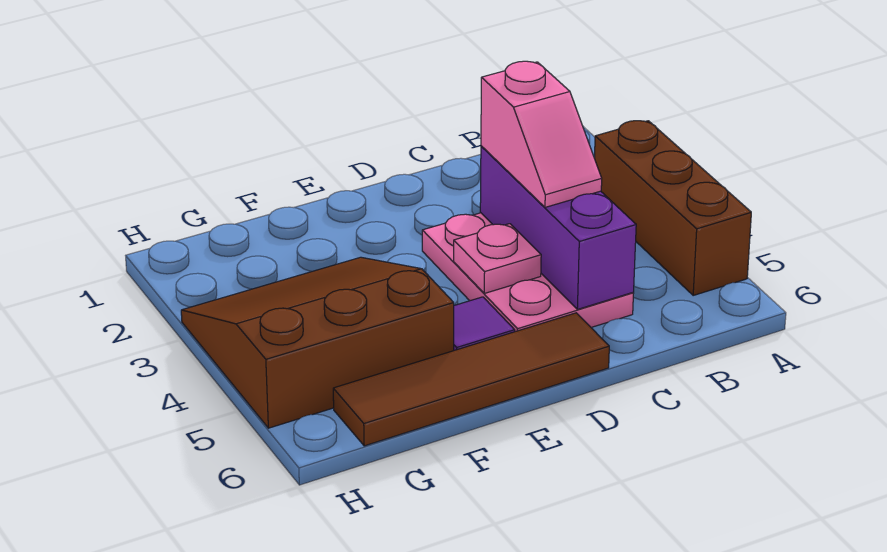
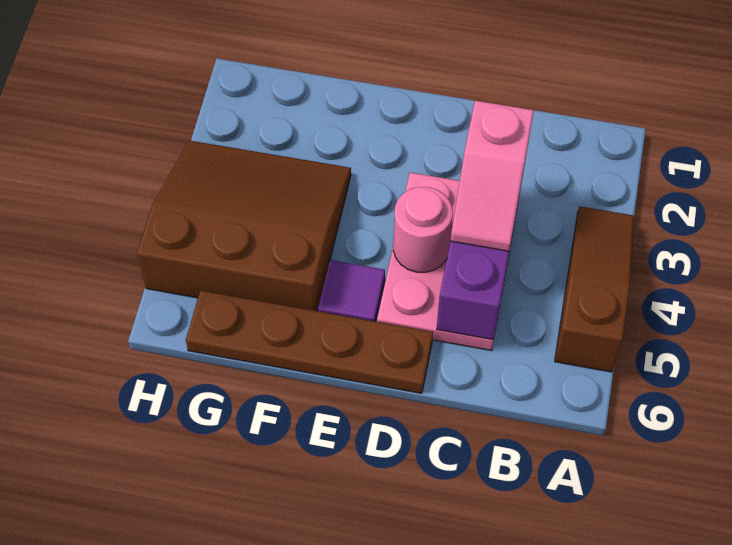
brown 1x3 brick [594,121,751,295] -> brown 1x3 slope [555,206,634,372]
pink 1x1 plate [454,224,541,293] -> pink 1x1 round brick [393,187,453,272]
brown 1x4 tile [333,313,609,446] -> brown 1x4 plate [186,290,433,393]

